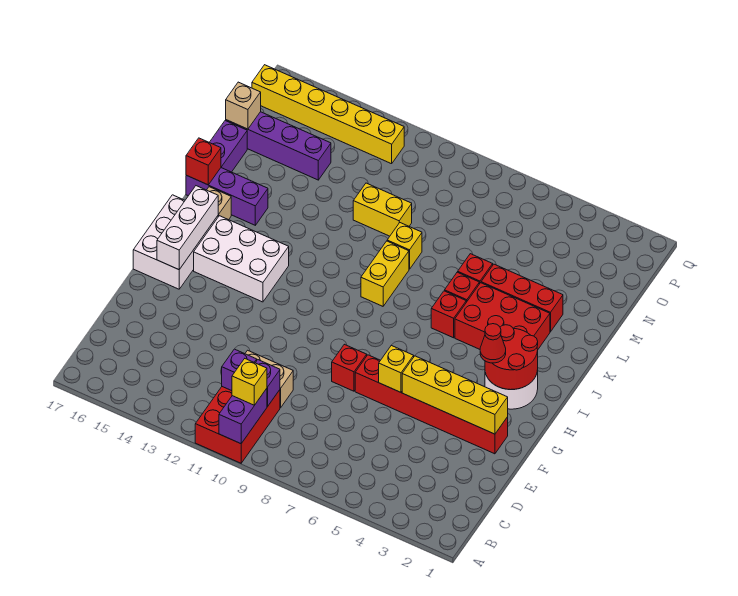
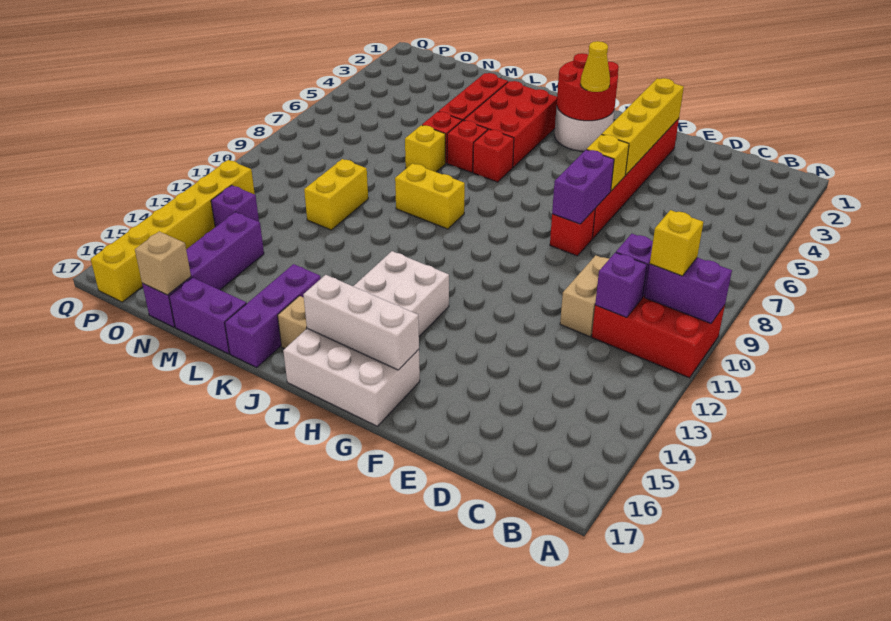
none -> purple 1x2 brick [552,150,614,224]
red 1x1 cone [480,324,506,363] -> yellow 1x1 cone [580,41,610,92]
red 1x1 brick [186,138,221,185] -> none
yellow 1x1 brick [387,223,422,269] -> yellow 1x1 brick moved to [405,125,445,172]
none -> purple 1x1 brick [211,185,259,227]

